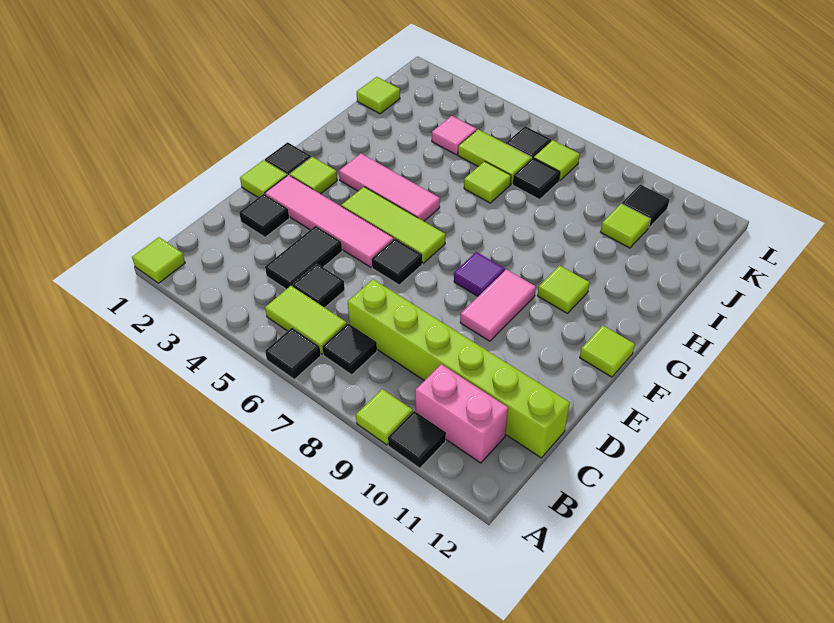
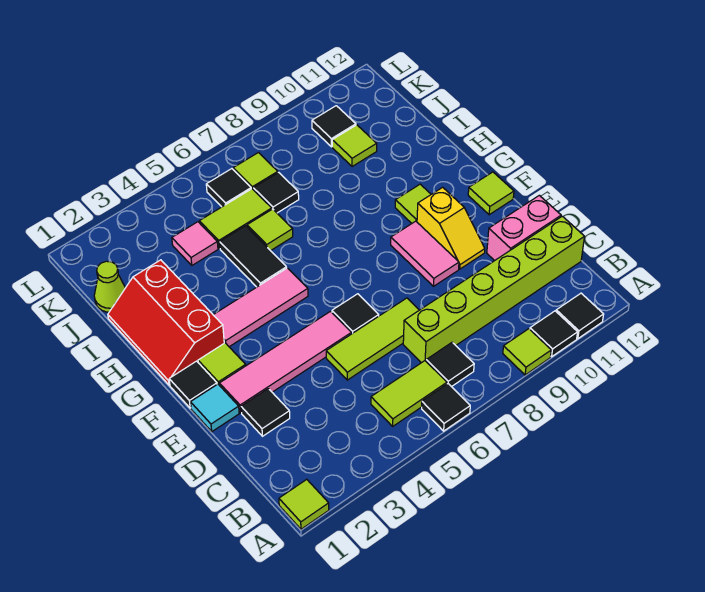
pink 1x2 brick [415,364,508,463] -> pink 1x2 brick moved to [487,195,561,261]
black 1x2 tile [265,226,342,289] -> black 1x2 tile moved to [220,226,286,287]
black 1x1 tile [292,264,345,308] -> black 1x1 tile moved to [556,293,604,339]
lime 1x1 tile [240,160,287,197] -> cyan 1x1 tile [191,384,239,432]
none -> yellow 1x2 slope [417,187,485,269]
lime 1x3 tile [341,187,446,263] -> lime 1x3 tile moved to [326,298,419,380]
purple 1x1 tile [454,252,505,296] -> none
none -> red 2x3 slope [108,260,224,385]
lime 1x1 tile [357,77,400,114] -> lime 1x1 cone [94,261,125,312]

